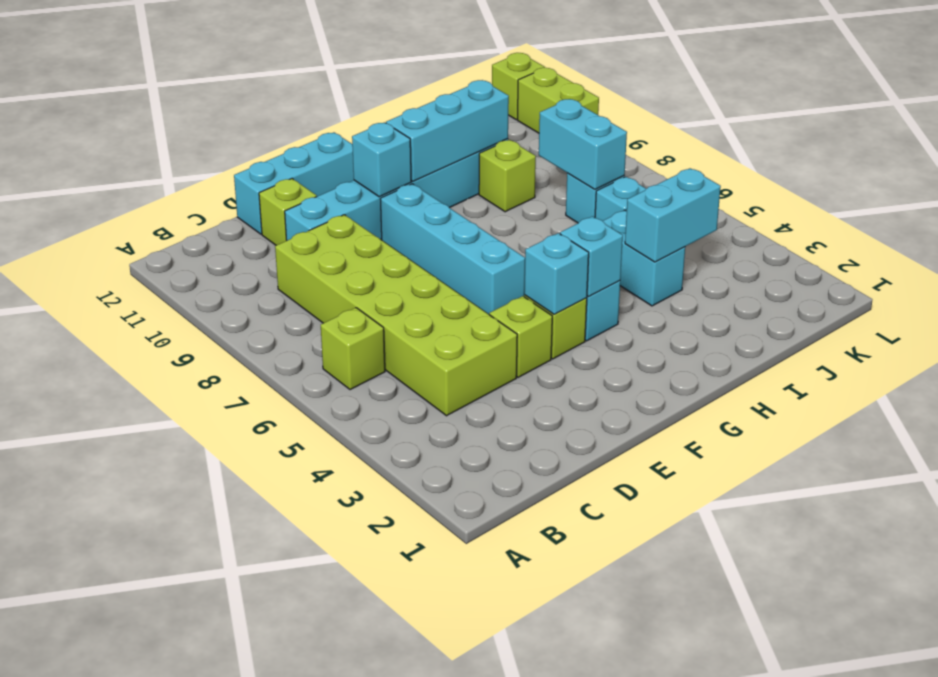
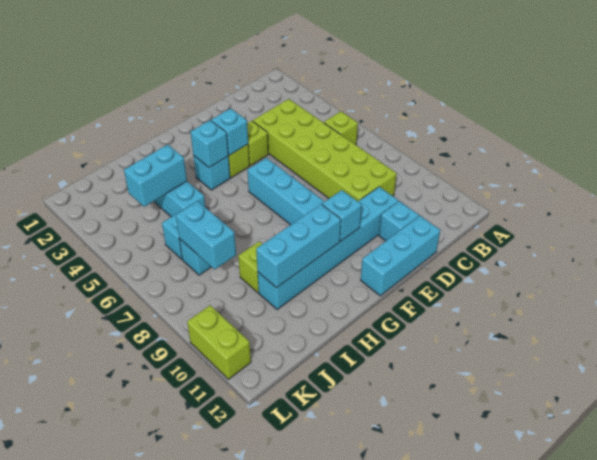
lime 1x1 brick [259,179,317,245] -> cyan 1x1 brick [379,201,419,241]
lime 1x1 brick [492,53,545,120] -> none

